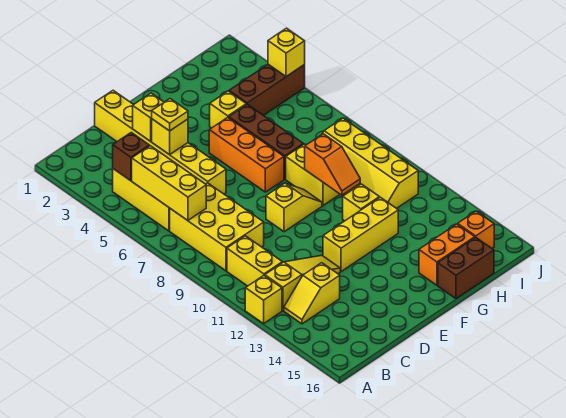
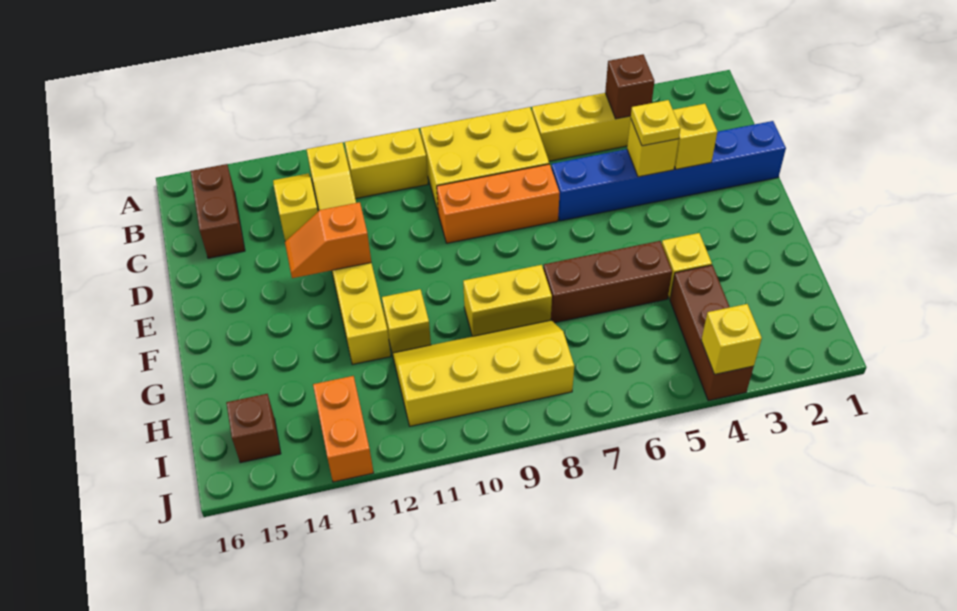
yellow 1x1 brick [245,276,282,324] -> none
yellow 1x3 brick [132,146,206,220] -> none
yellow 1x6 brick [95,91,226,194] -> blue 1x6 brick [551,121,786,221]
yellow 1x2 slope [266,183,322,232] -> none
orange 1x3 brick [209,117,284,192] -> orange 1x3 brick moved to [437,164,560,243]
orange 1x2 slope [305,134,360,195] -> orange 1x2 slope moved to [285,202,371,278]
orange 1x2 brick [419,224,475,285] -> orange 1x2 brick moved to [313,376,374,482]
brown 1x2 brick [438,237,494,299] -> brown 1x2 brick moved to [190,164,245,258]
orange 1x1 brick [458,211,494,248] -> brown 1x1 brick [226,394,281,463]

